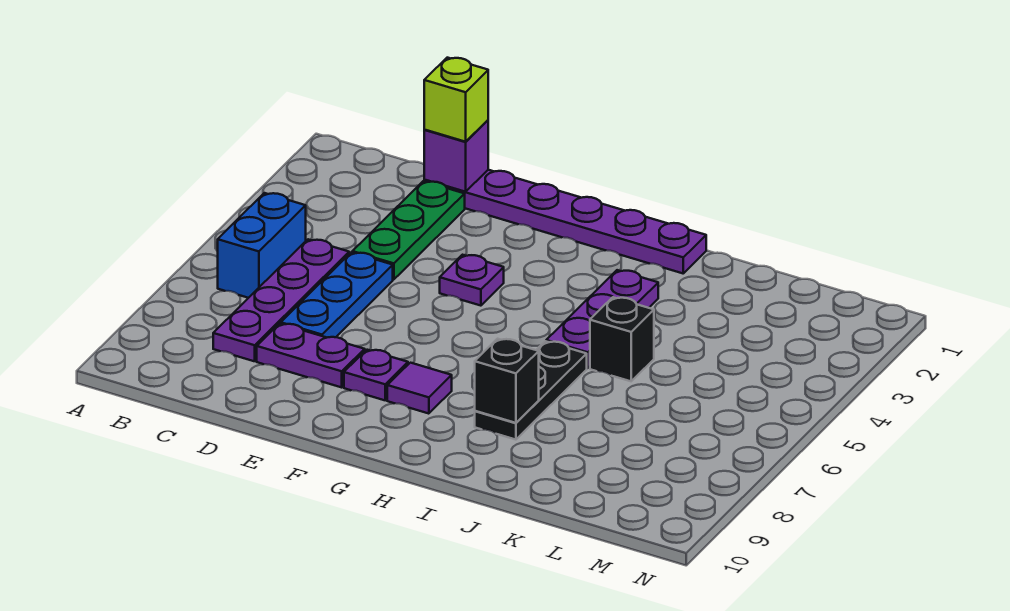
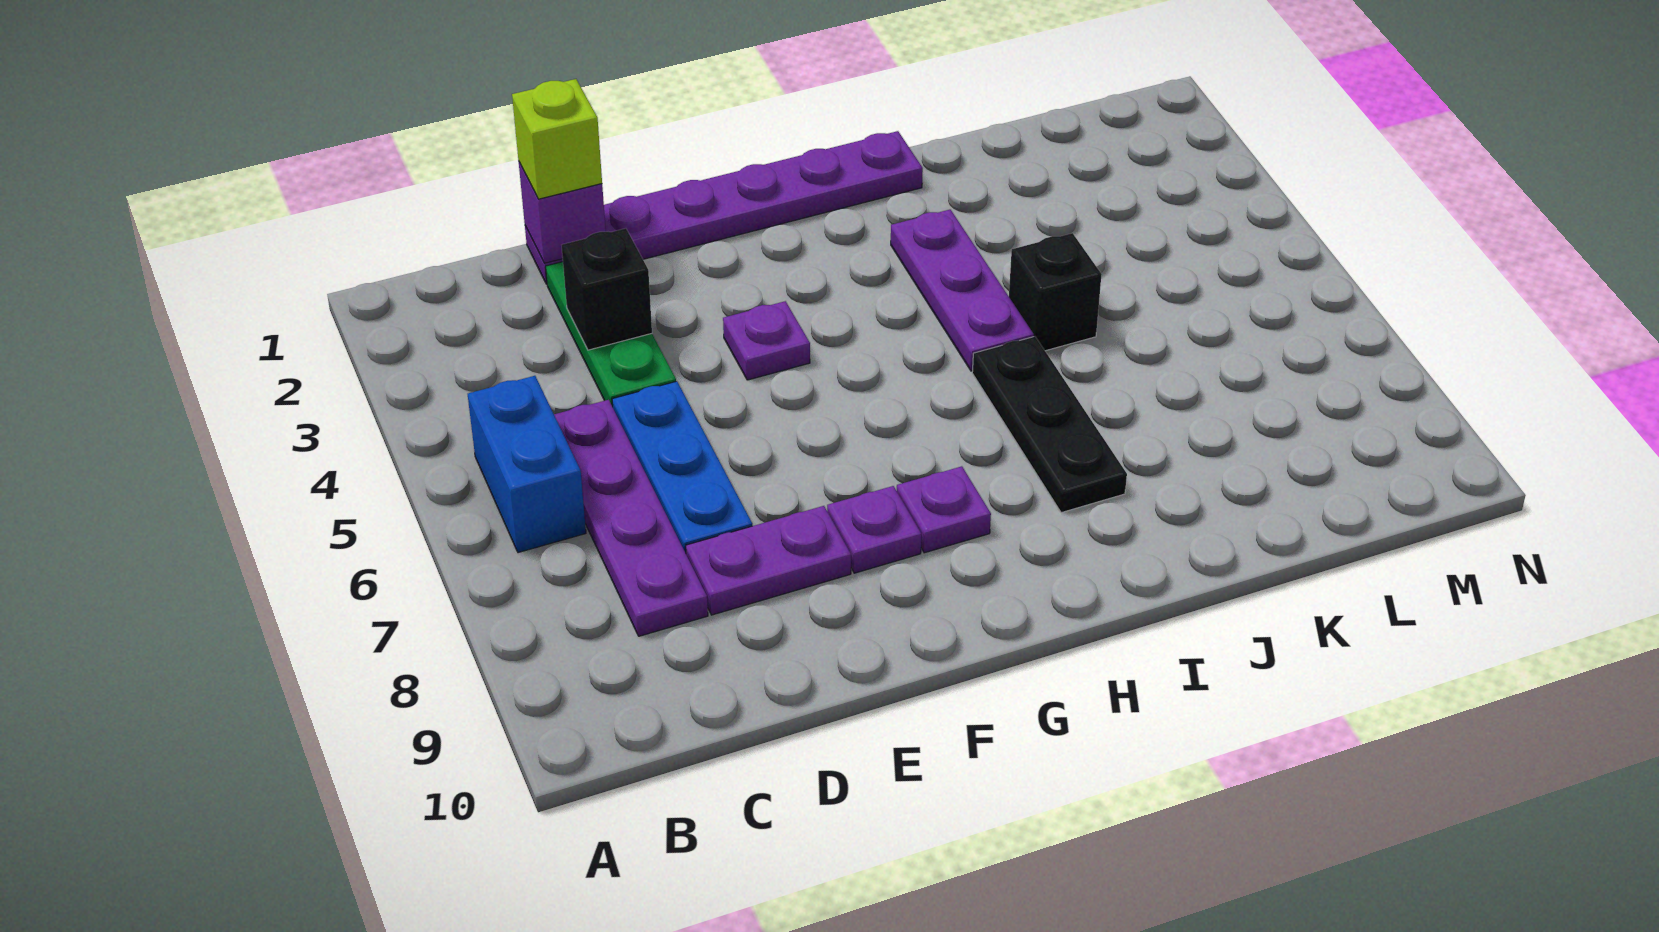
purple 1x1 tile [387,363,452,414] -> purple 1x1 plate [897,466,991,553]
black 1x1 brick [475,339,539,423] -> black 1x1 brick moved to [562,228,652,350]

